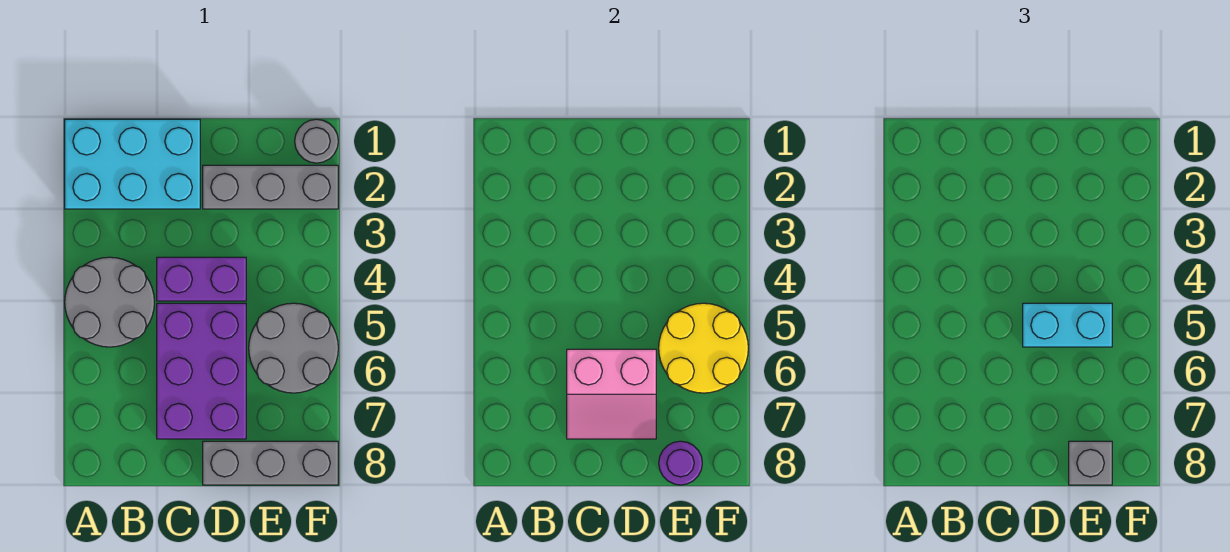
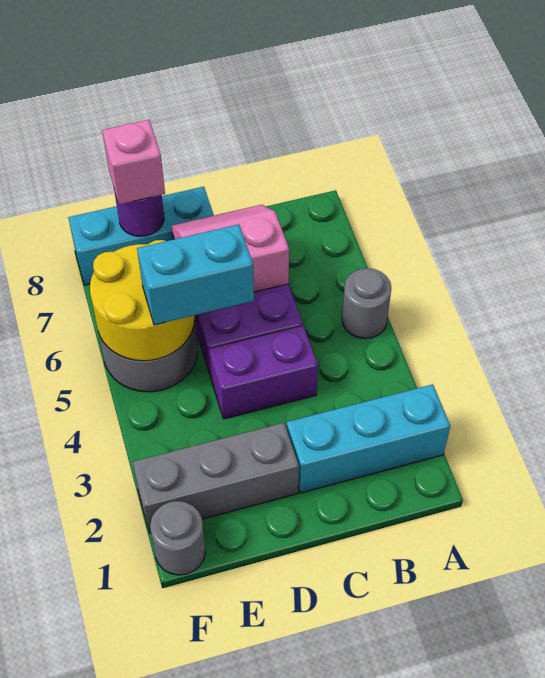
cyan 2x3 brick [65,119,200,209] -> cyan 1x3 brick [287,384,450,493]
grey 2x2 round brick [65,257,154,347] -> grey 1x1 round brick [342,268,391,339]
grey 1x3 brick [203,441,338,485] -> cyan 1x3 brick [68,187,214,285]
grey 1x1 brick [1069,441,1112,485] -> pink 1x1 brick [102,120,165,204]

